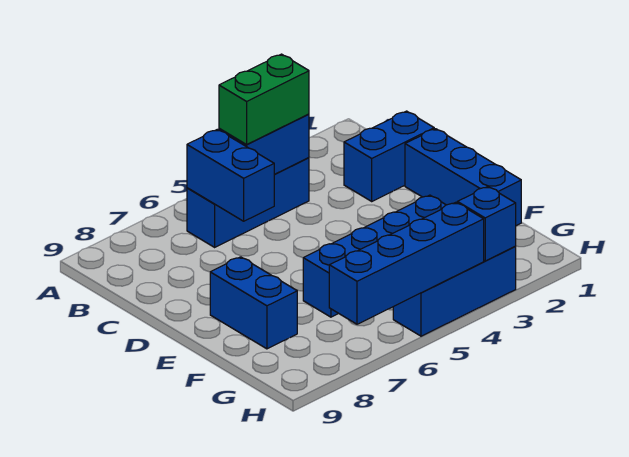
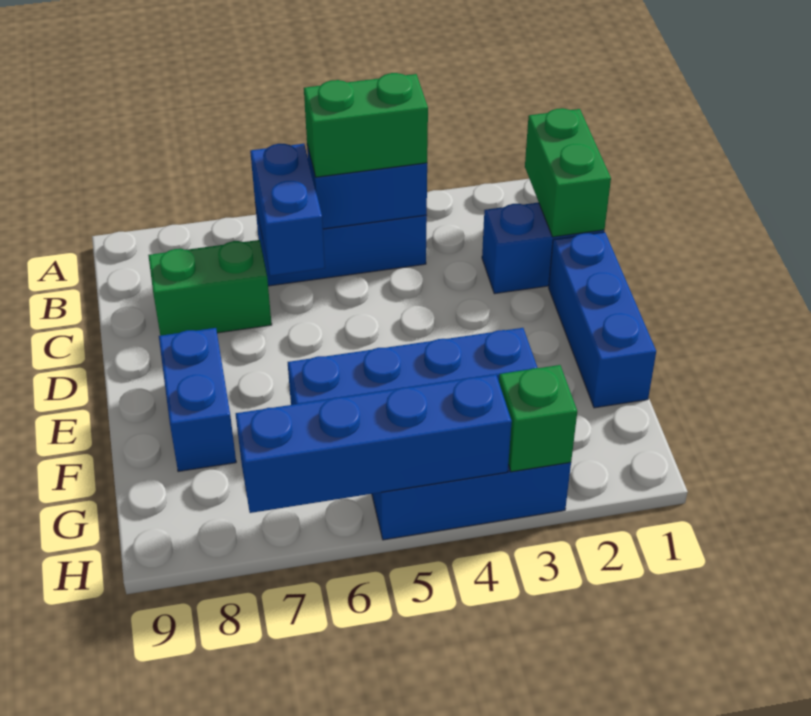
none -> green 1x2 brick [525,108,611,237]
none -> green 1x2 brick [148,240,272,336]
blue 1x1 brick [457,187,516,261] -> green 1x1 brick [499,365,577,472]

